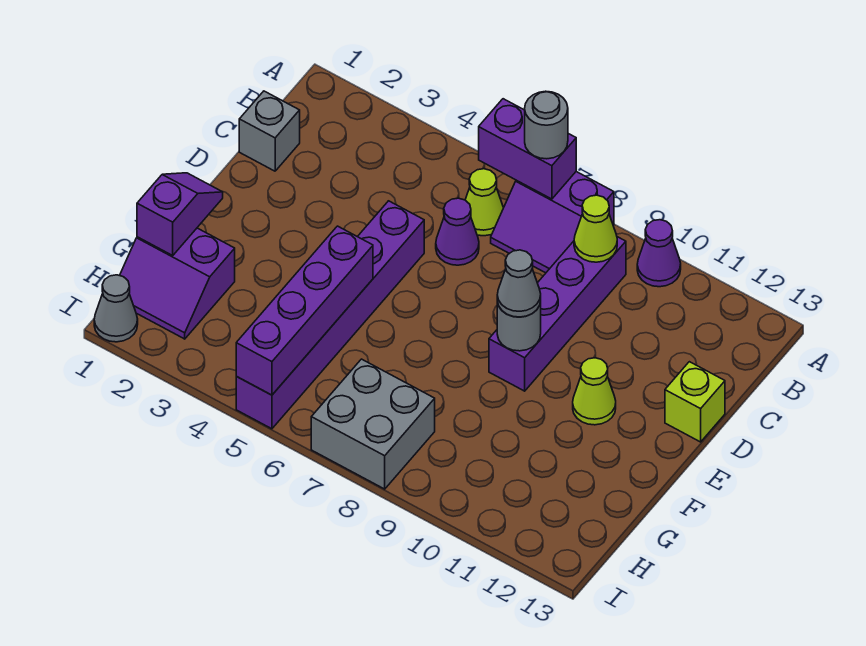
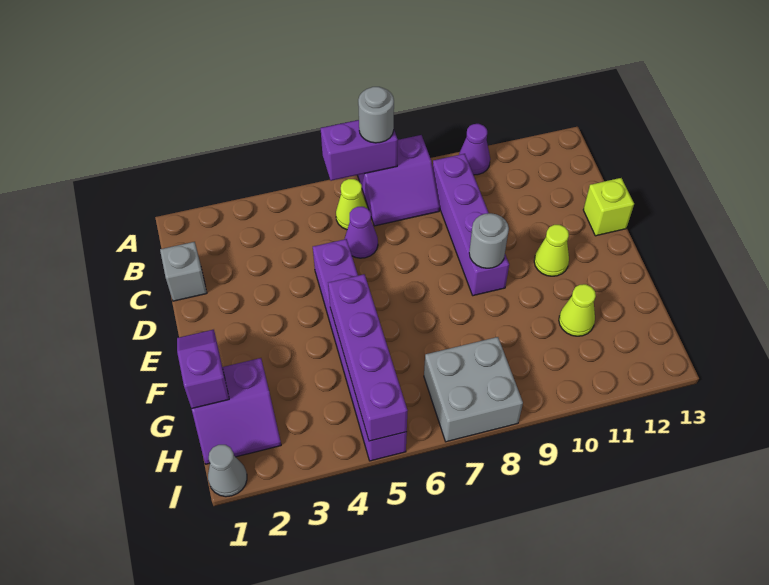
lime 1x1 cone [574,195,617,262] -> lime 1x1 cone moved to [559,284,596,336]
grey 1x1 cone [497,250,541,317] -> none

